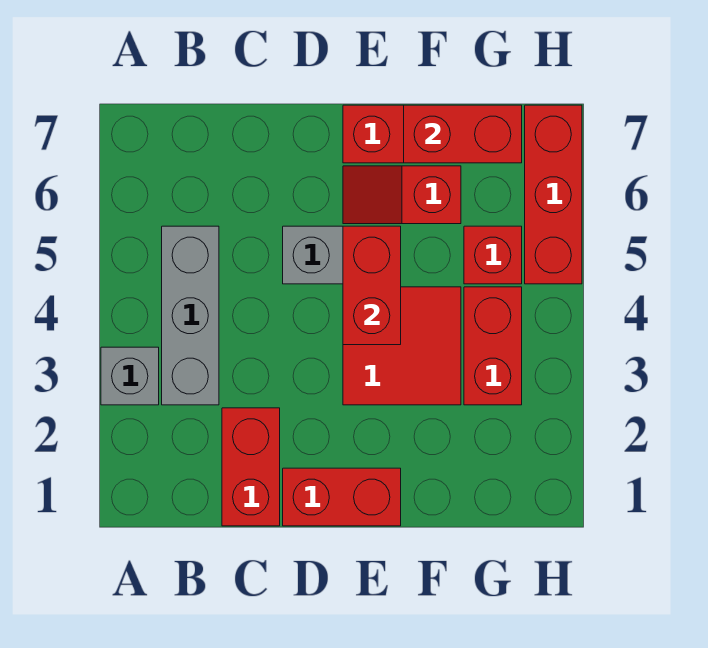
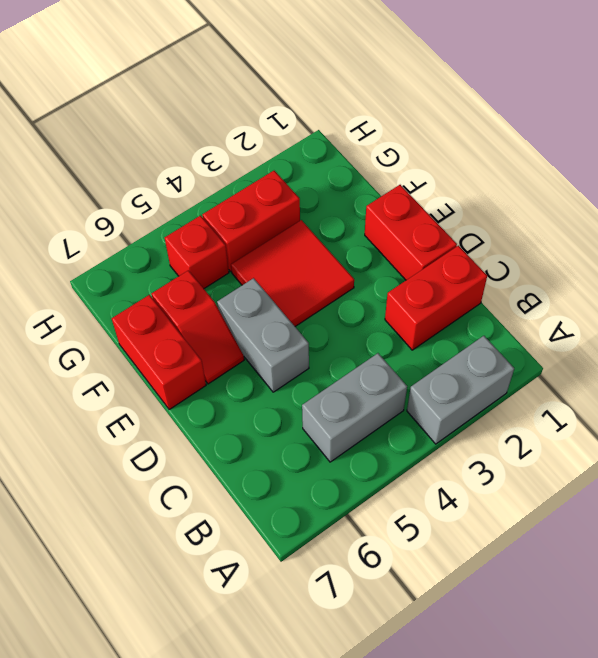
grey 1x1 brick [101,347,159,405] -> grey 1x2 brick [407,336,514,444]
grey 1x3 brick [162,226,219,405] -> grey 1x2 brick [302,353,407,462]
red 1x2 brick [343,226,401,345] -> none
red 1x2 brick [404,105,522,163] -> none
red 1x3 brick [525,105,582,284] -> none

